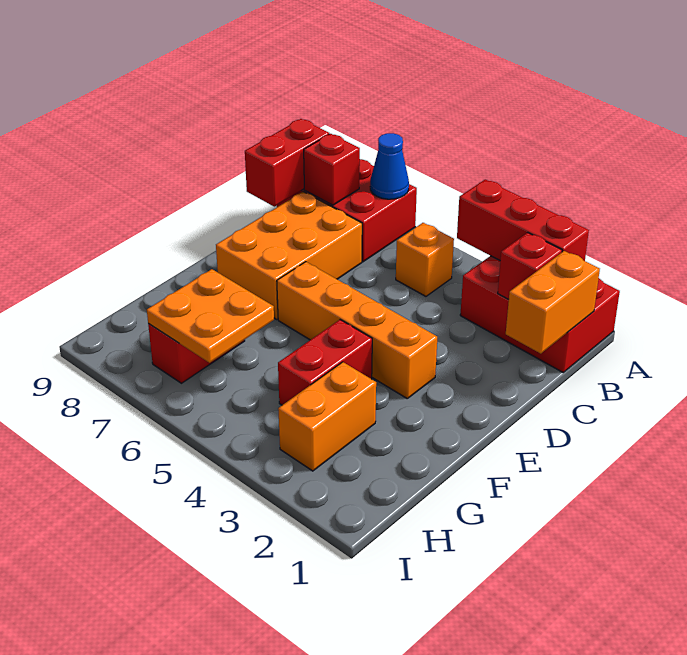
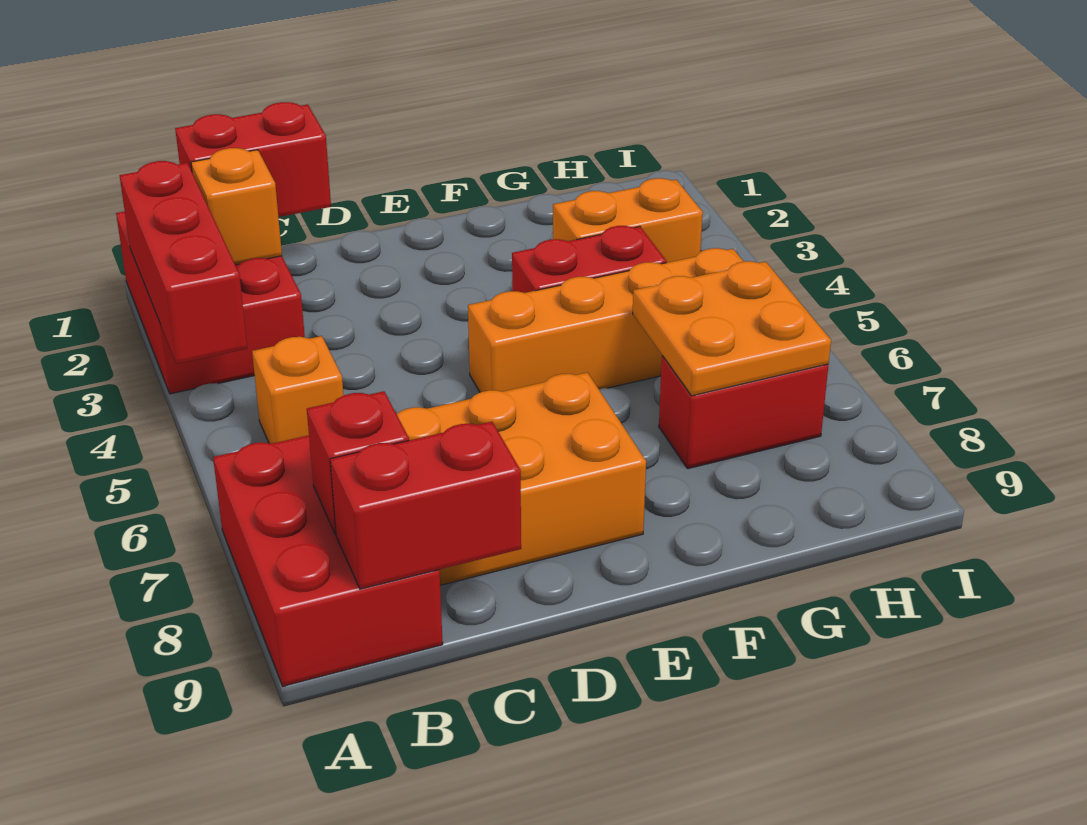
blue 1x1 cone [370,133,409,199] -> none
orange 1x2 brick [506,251,600,354] -> red 1x2 brick [175,102,331,217]
red 1x1 brick [498,233,562,299] -> orange 1x1 brick [191,148,282,265]
orange 1x4 brick [277,262,437,398] -> orange 1x4 brick turned to [468,248,744,392]

